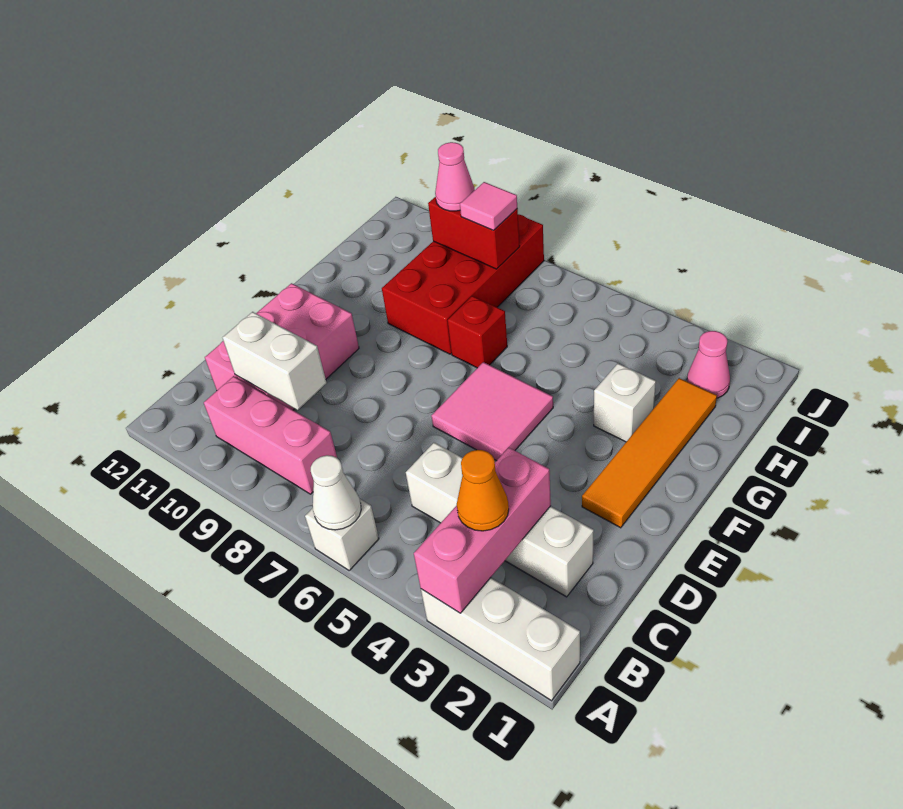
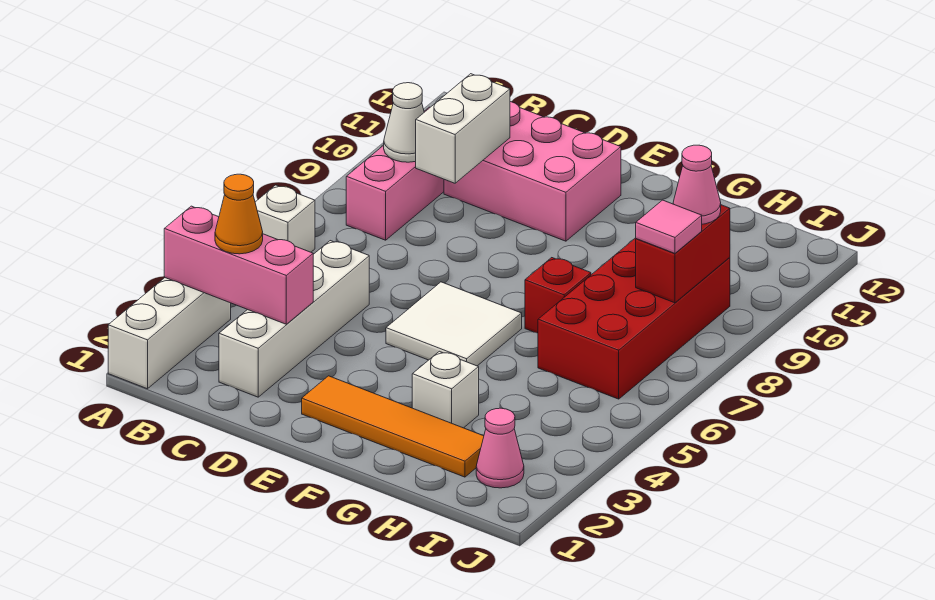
white 1x1 cone [311,455,361,530] -> white 1x1 cone moved to [384,83,424,162]
pink 2x2 tile [432,362,553,461] -> white 2x2 tile [386,282,522,366]
red 2x4 brick [382,214,544,354] -> red 2x4 brick turned to [538,238,730,399]

